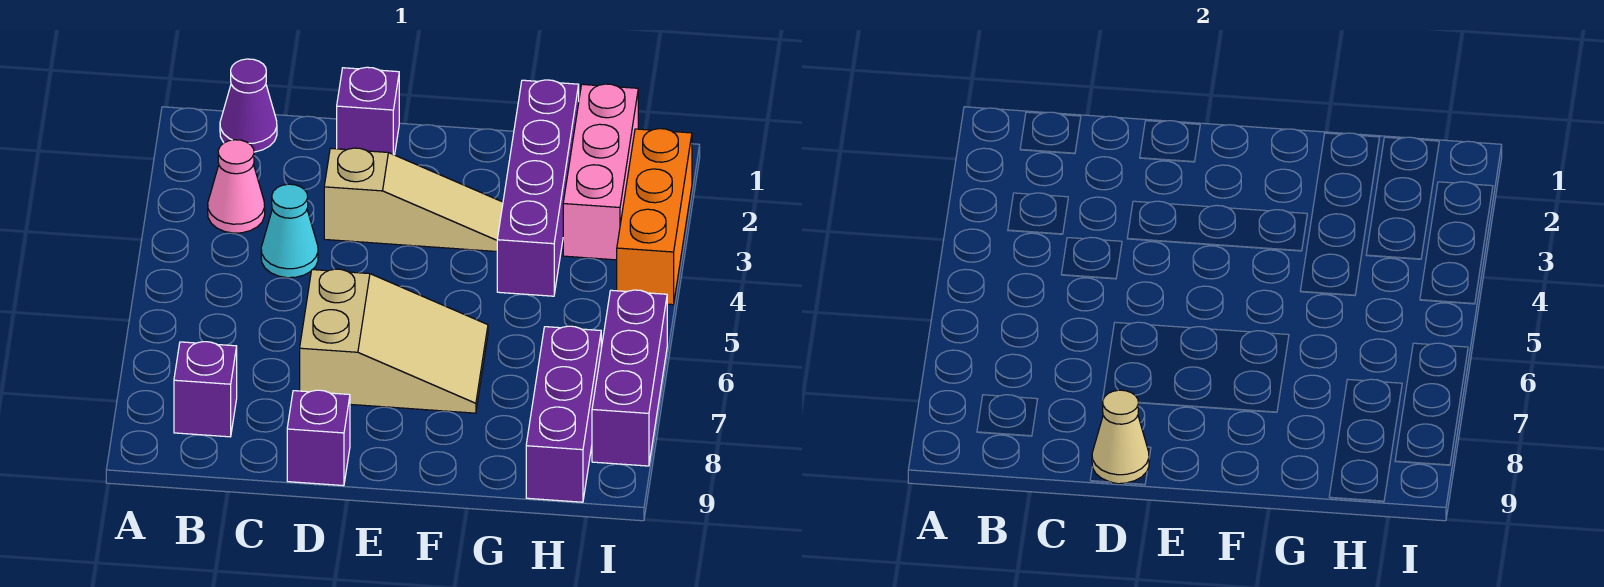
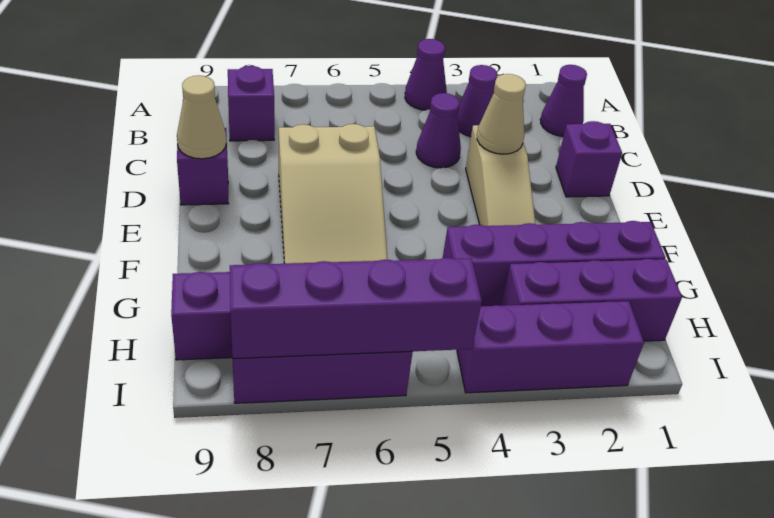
none -> purple 1x1 cone [405,39,447,110]
pink 1x1 cone [208,140,265,233] -> purple 1x1 cone [457,65,498,137]
cyan 1x1 cone [261,184,318,278] -> purple 1x1 cone [416,93,461,168]
none -> tan 1x1 cone [477,74,526,154]
pink 1x3 brick [563,84,638,260] -> purple 1x3 brick [501,259,682,341]
orange 1x3 brick [617,129,692,305] -> purple 1x3 brick [457,301,644,393]
none -> purple 1x4 brick [230,258,482,359]

